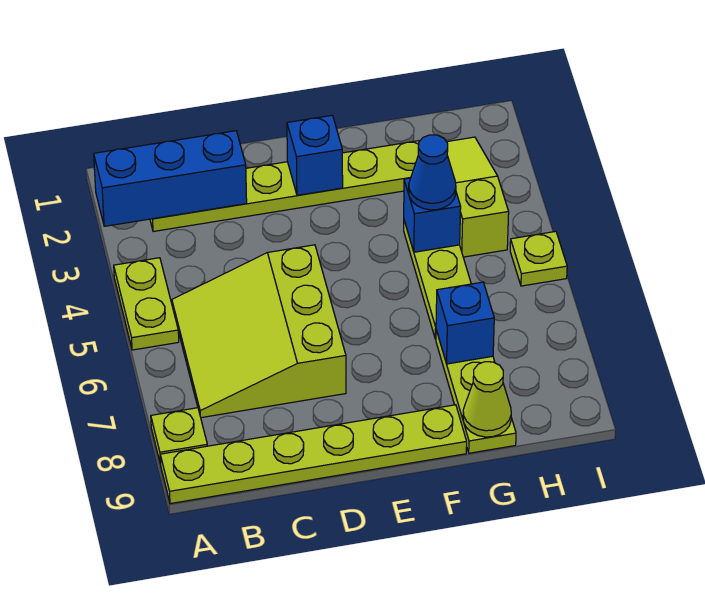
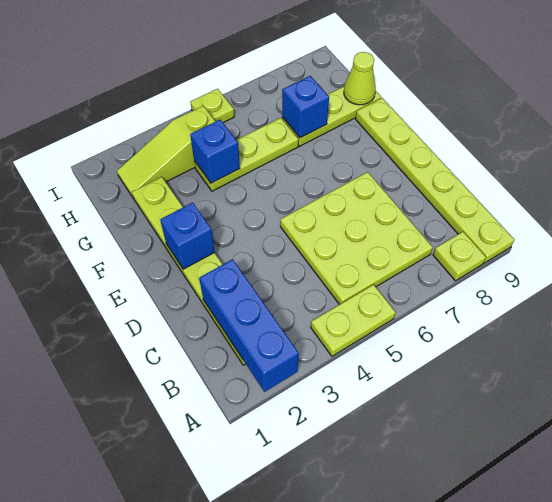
lime 3x3 slope [172,245,346,418] -> lime 3x3 plate [280,172,433,305]
blue 1x1 cone [409,135,456,210] -> none

